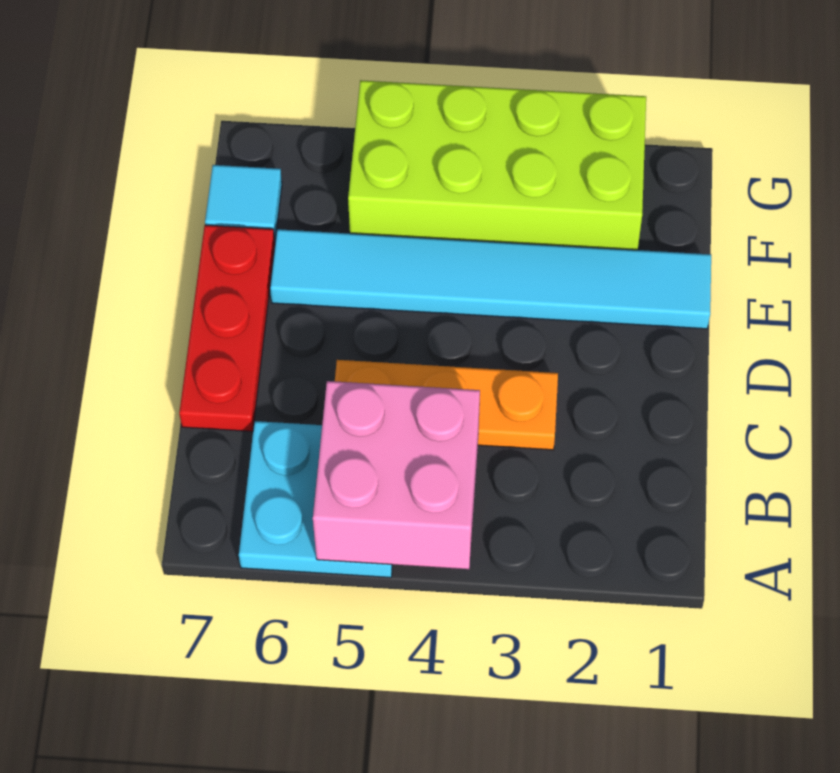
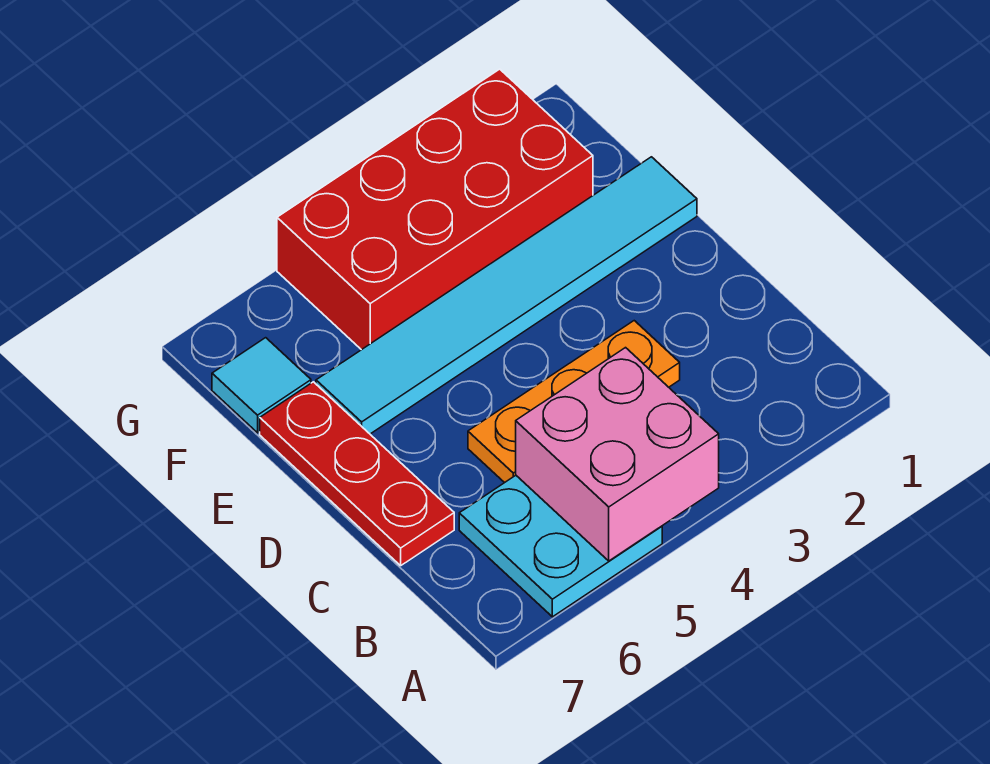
lime 2x4 brick [348,80,646,250] -> red 2x4 brick [277,69,593,350]

